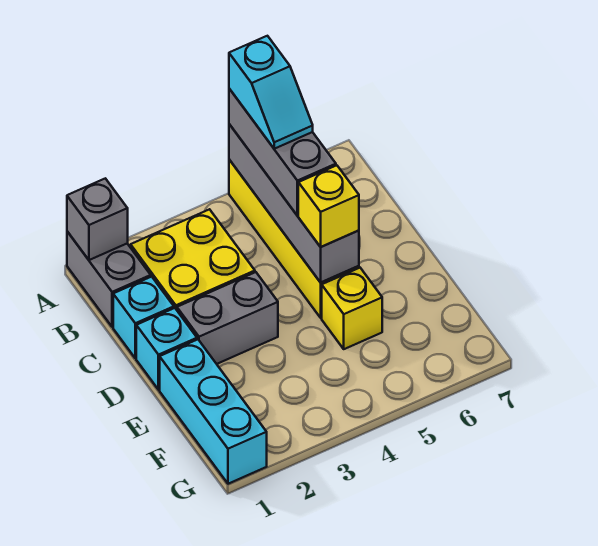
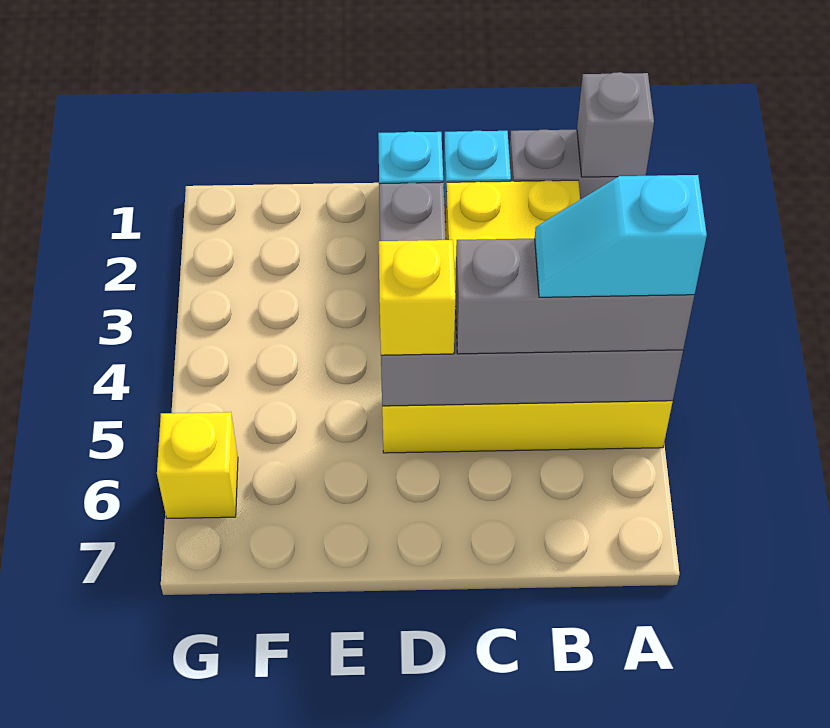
cyan 1x3 brick [160,339,267,484] -> none
yellow 1x1 brick [322,268,382,349] -> yellow 1x1 brick moved to [157,412,238,518]

